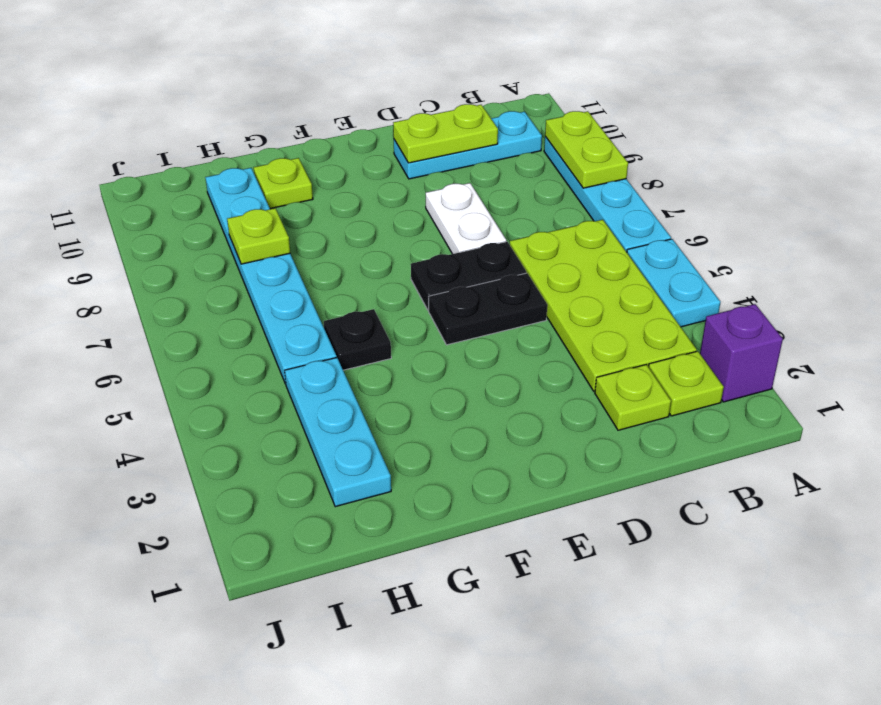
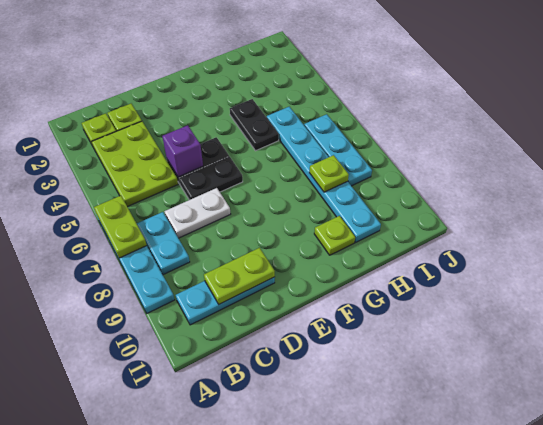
purple 1x1 brick [700,304,783,402] -> purple 1x1 brick moved to [162,125,203,177]
cyan 1x2 plate [627,239,720,327] -> cyan 1x2 plate moved to [137,212,190,275]
lime 1x2 plate [545,111,628,188] -> lime 1x2 plate moved to [94,196,147,258]
lime 2x4 plate [510,220,697,391] -> lime 2x3 plate [92,121,178,207]
white 1x2 plate [426,183,506,254] -> white 1x2 plate turned to [164,188,230,238]
black 1x1 plate [324,309,391,370] -> black 1x2 plate [230,99,279,151]
cyan 1x3 plate [285,358,391,507] -> cyan 1x3 plate moved to [304,114,372,186]

